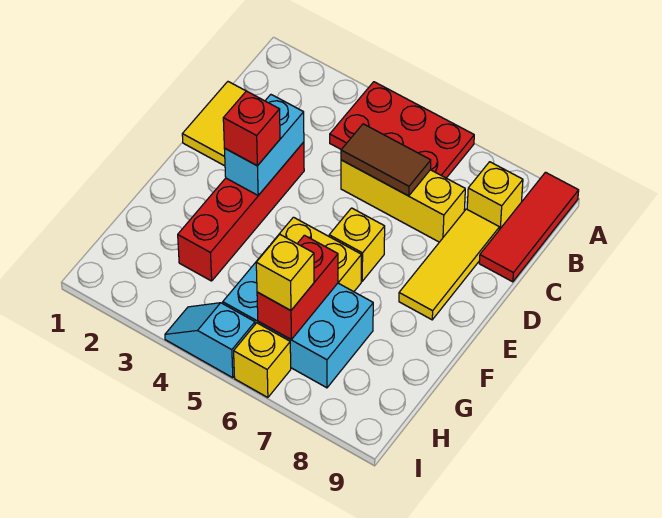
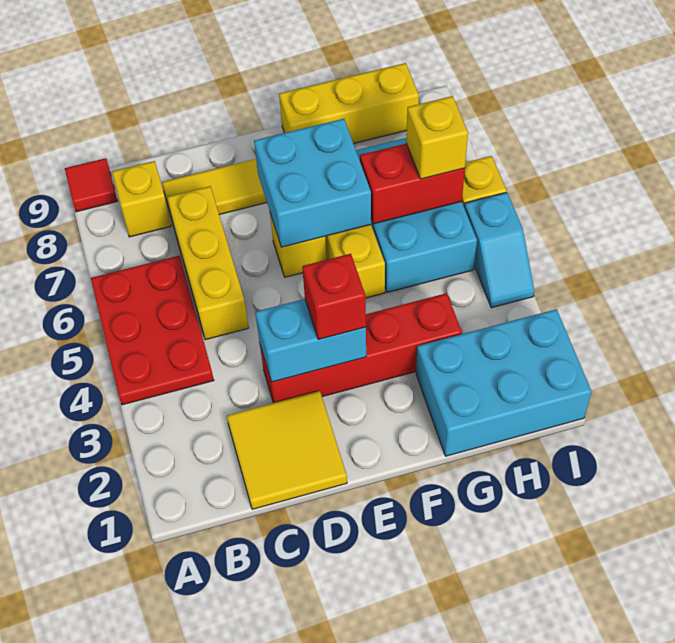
red 1x3 tile [479,172,579,282] -> red 1x1 tile [65,158,117,212]
brown 1x2 tile [341,124,431,196] -> none
none -> cyan 2x2 brick [254,119,371,247]
none -> yellow 1x3 brick [279,63,419,144]
none -> cyan 2x3 brick [416,309,592,456]

